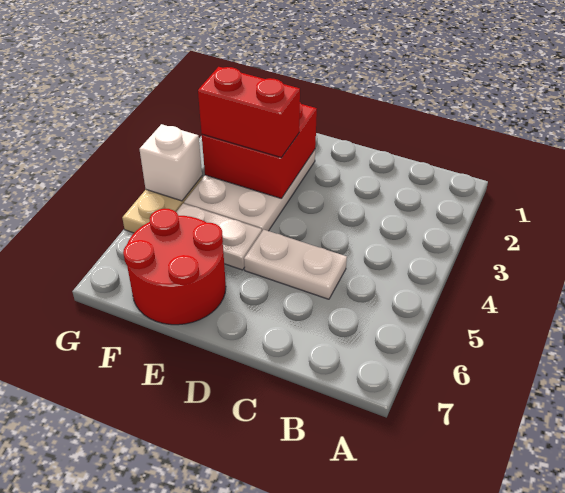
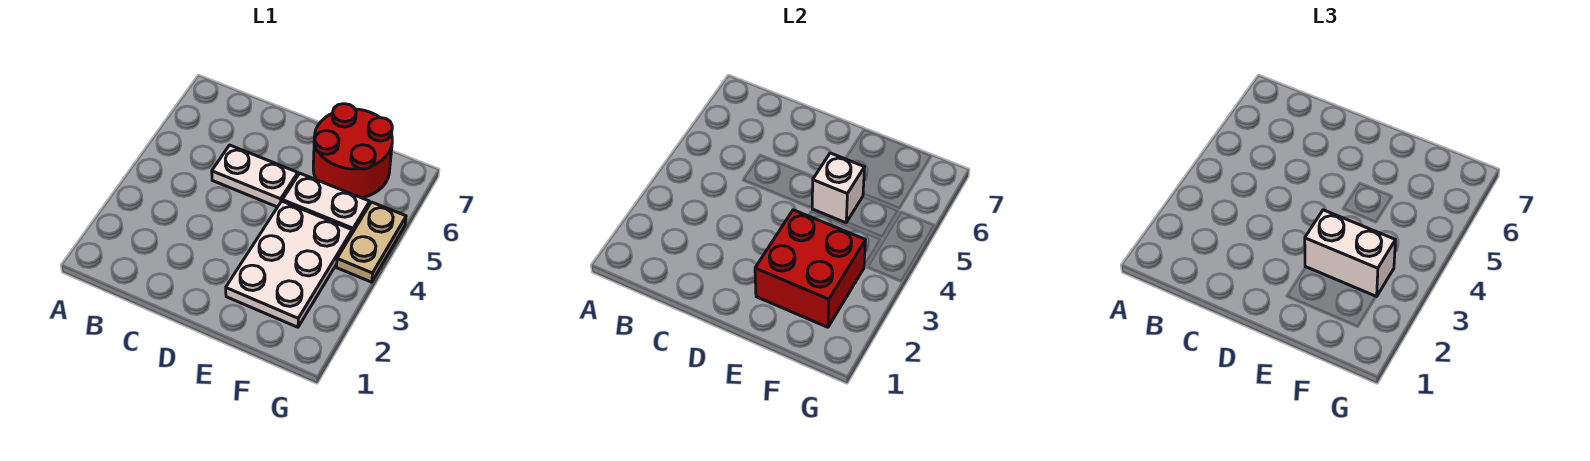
red 1x2 brick [198,67,300,158] -> white 1x2 brick [1305,210,1395,297]
white 1x1 brick [140,124,202,201] -> white 1x1 brick moved to [812,153,865,223]

